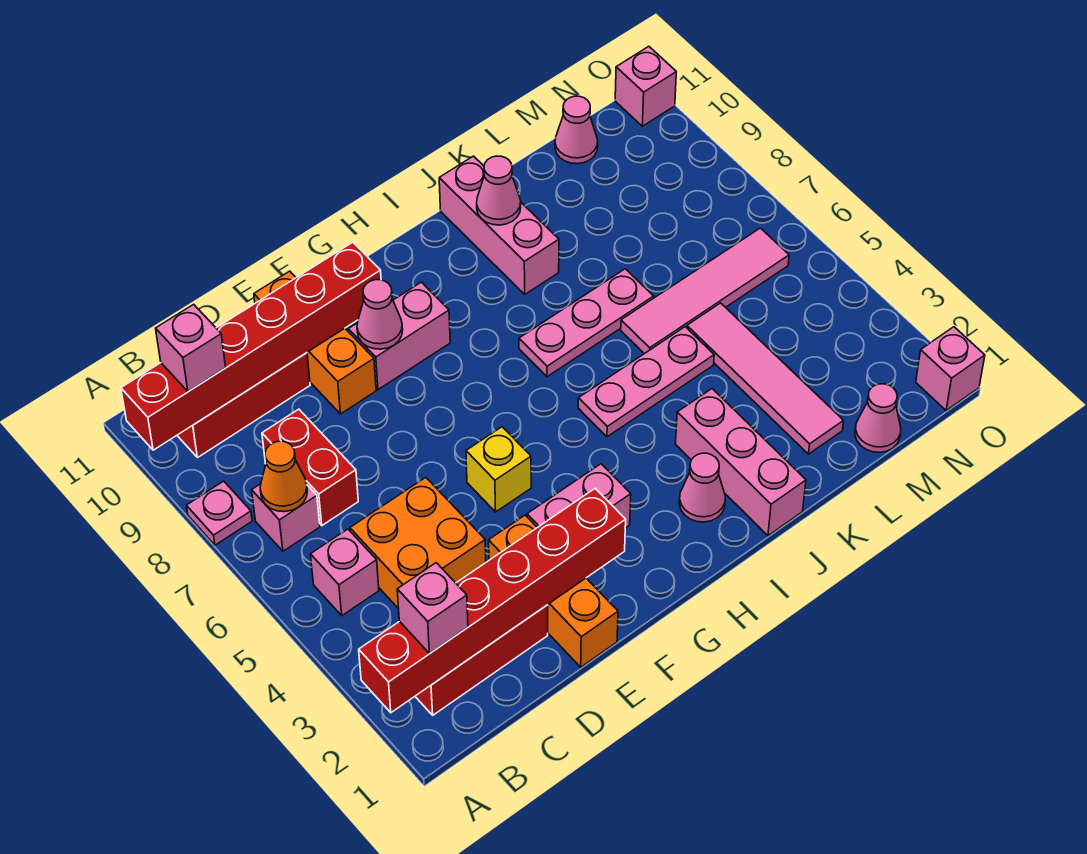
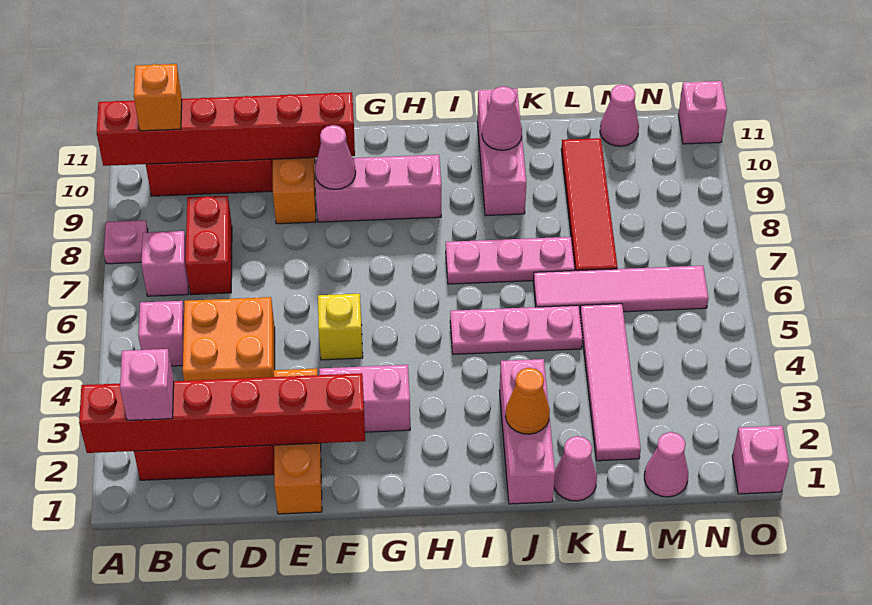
orange 1x1 cone [260,441,307,512] -> orange 1x1 cone moved to [505,368,550,434]
pink 1x1 brick [156,304,226,392] -> orange 1x1 brick [134,64,182,131]
pink 1x2 brick [348,282,450,390] -> pink 1x3 brick [315,155,441,222]
pink 1x1 cone [679,453,725,522] -> pink 1x1 cone moved to [554,436,597,501]
none -> red 1x4 tile [561,138,618,271]

